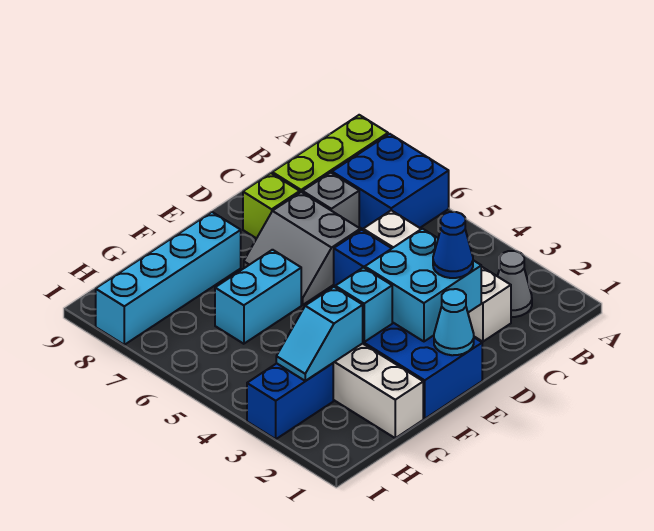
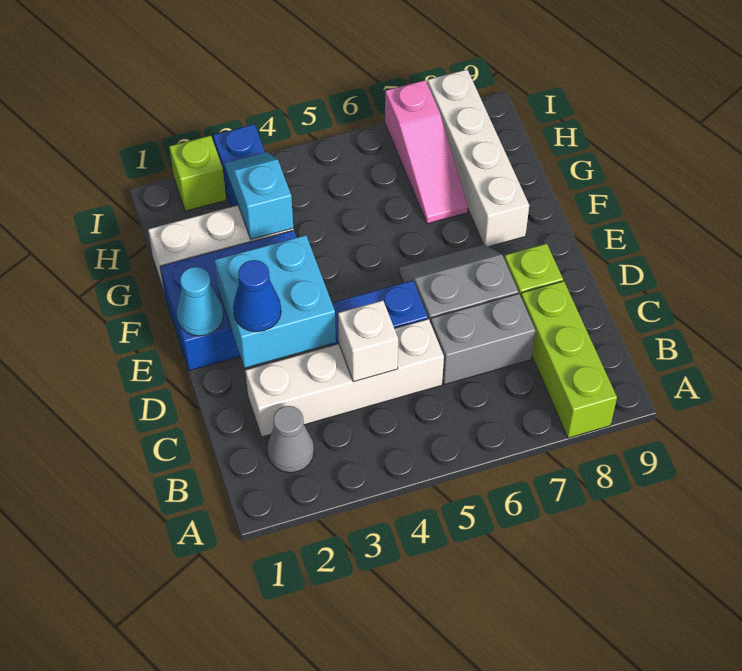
blue 2x2 brick [332,134,449,229] -> none
none -> white 1x1 brick [338,300,398,382]
grey 1x1 brick [303,173,359,228] -> grey 1x2 brick [431,294,535,385]
cyan 1x1 brick [335,267,392,342] -> none
cyan 1x2 brick [215,250,301,344] -> none
cyan 1x4 brick [96,212,241,345] -> white 1x4 brick [427,70,529,247]
none -> pink 1x3 slope [385,80,468,224]
none -> lime 1x1 brick [169,136,226,211]

